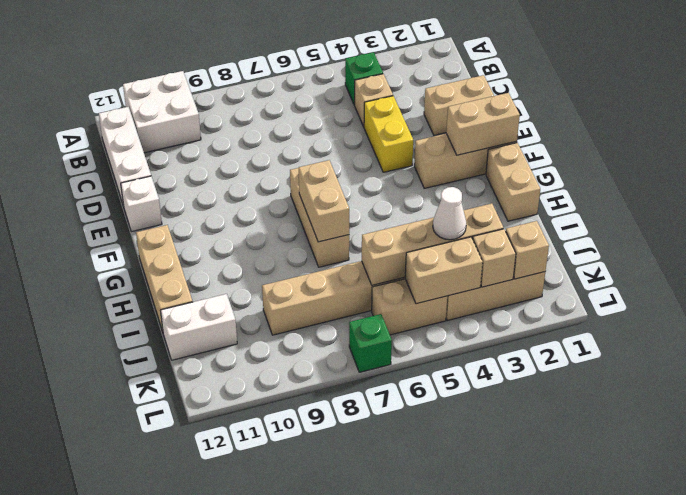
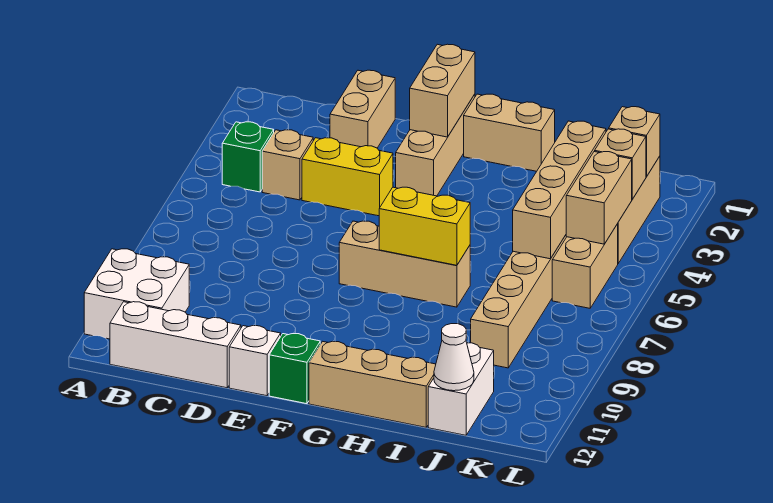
tan 1x2 brick [299,160,349,242] -> yellow 1x2 brick [379,187,470,265]
white 1x1 cone [433,187,466,240] -> white 1x1 cone moved to [434,324,474,391]
green 1x1 brick [349,314,392,372] -> green 1x1 brick moved to [269,334,320,404]

